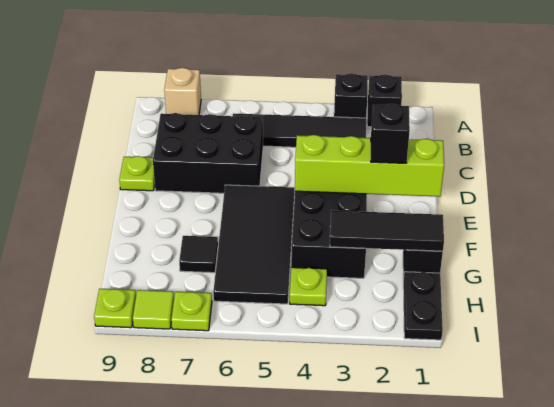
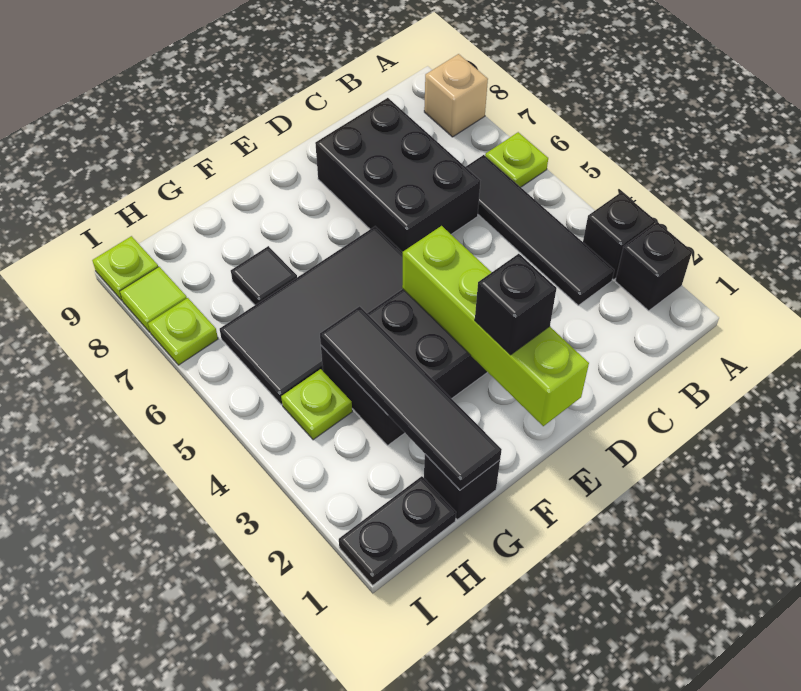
lime 1x1 plate [119,156,155,191] -> lime 1x1 plate moved to [485,132,548,187]
black 1x3 tile [330,210,444,251] -> black 1x4 tile [320,306,502,490]

